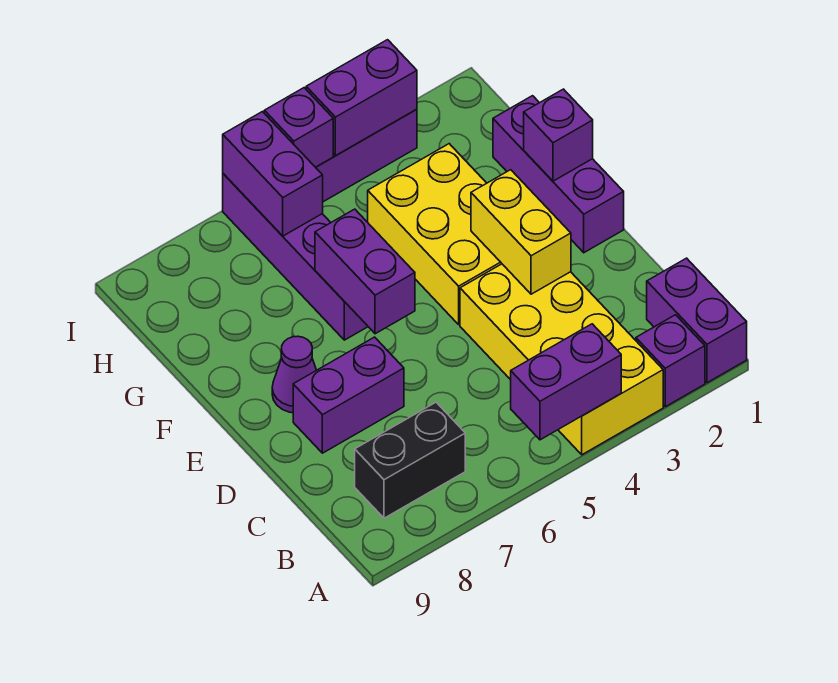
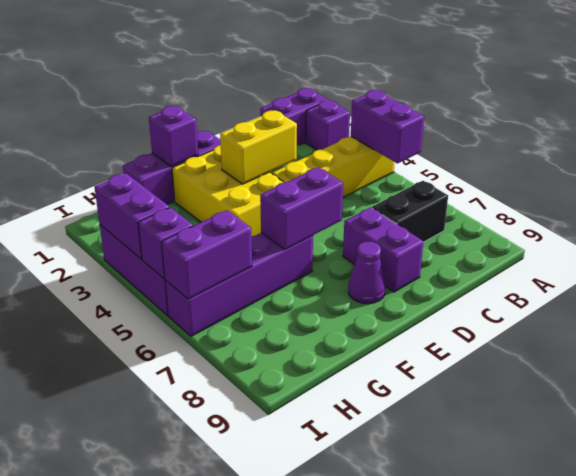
yellow 2x4 brick [460,264,663,455] -> yellow 1x4 brick [272,136,395,197]
black 1x2 brick [355,402,465,518] -> black 1x2 brick turned to [372,181,448,242]
yellow 2x3 brick [368,144,502,324] -> yellow 2x3 brick turned to [172,145,284,237]

